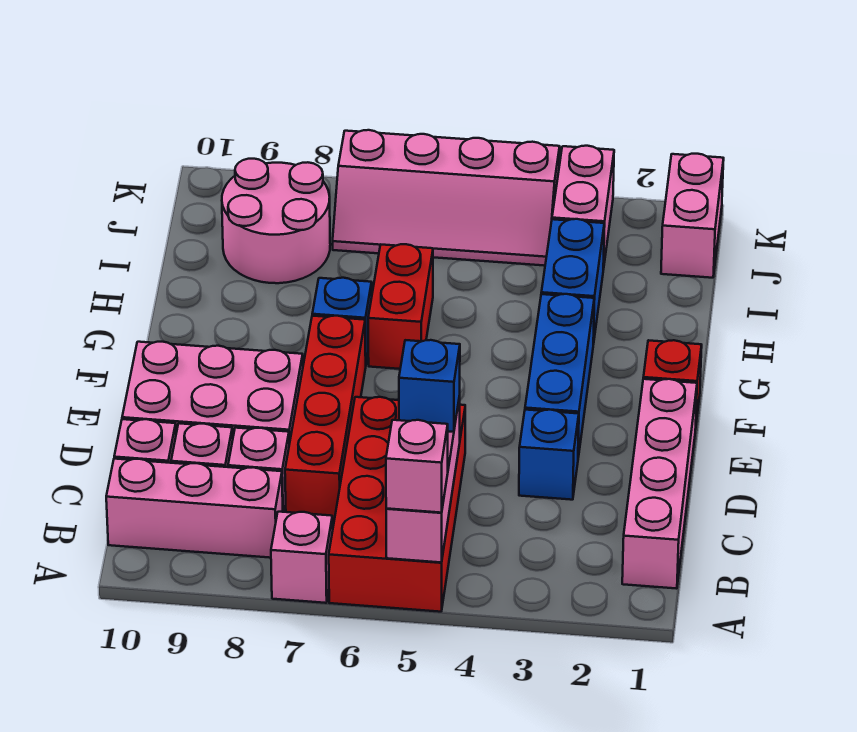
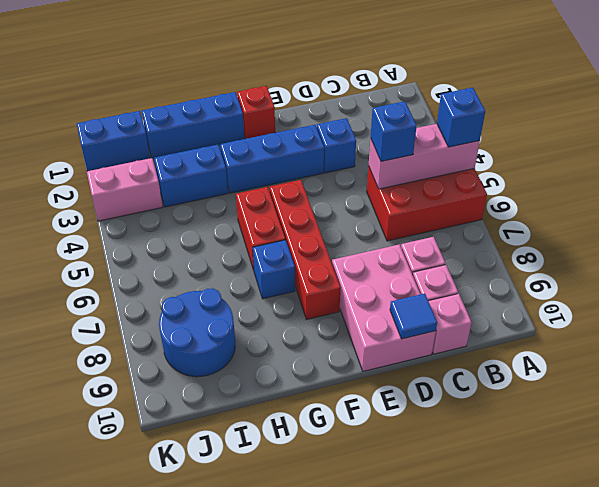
red 2x4 brick [329,397,465,612] -> red 2x3 brick [367,166,487,241]
pink 1x1 brick [386,420,448,513] -> blue 1x1 brick [437,88,485,147]
pink 1x1 brick [271,512,333,603] -> none
pink 1x4 brick [622,379,697,589] -> none
pink 1x3 brick [106,459,283,558] -> none
red 1x4 brick [285,316,366,522] -> red 1x4 brick turned to [269,180,341,319]
none -> blue 1x1 tile [390,293,437,339]
none -> blue 1x3 brick [142,92,244,158]
red 1x2 brick [368,244,433,369] -> red 1x2 brick turned to [236,187,285,270]
pink 2x2 round brick [222,159,330,283] -> blue 2x2 round brick [159,289,235,377]
pink 1x2 brick [661,154,724,278] -> blue 1x2 brick [77,111,150,171]
pink 2x4 slope [333,130,560,266] -> none

